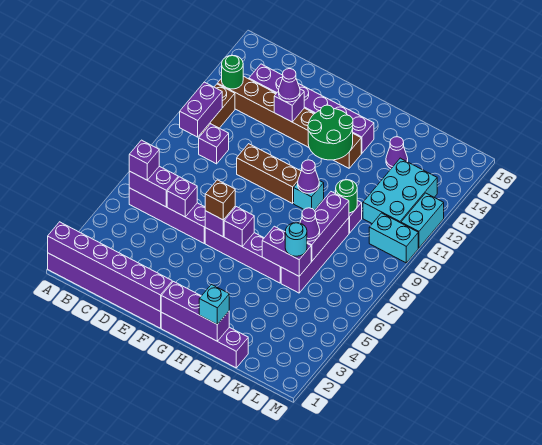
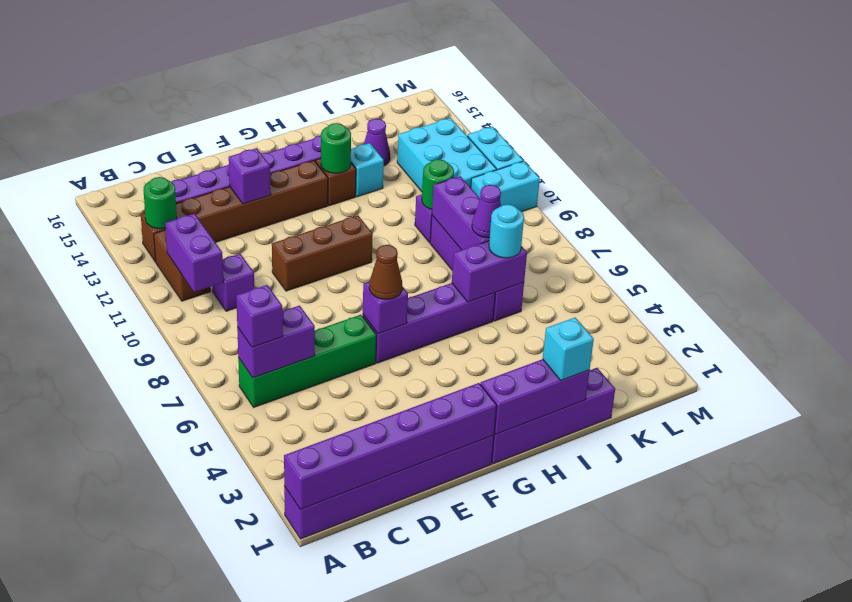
purple 1x4 brick [129,188,205,243] -> green 1x4 brick [238,315,376,407]
purple 1x1 brick [167,177,197,217] -> none
purple 1x1 cone [279,69,300,102] -> none
brown 1x1 brick [205,180,235,220] -> brown 1x1 cone [369,245,402,299]
purple 1x1 brick [224,207,254,247] -> none
green 2x2 round brick [308,105,353,160] -> green 1x1 round brick [321,123,351,173]
cyan 1x1 brick [294,181,324,210] -> cyan 1x1 brick moved to [351,143,384,197]
purple 1x1 cone [298,160,319,193] -> none

